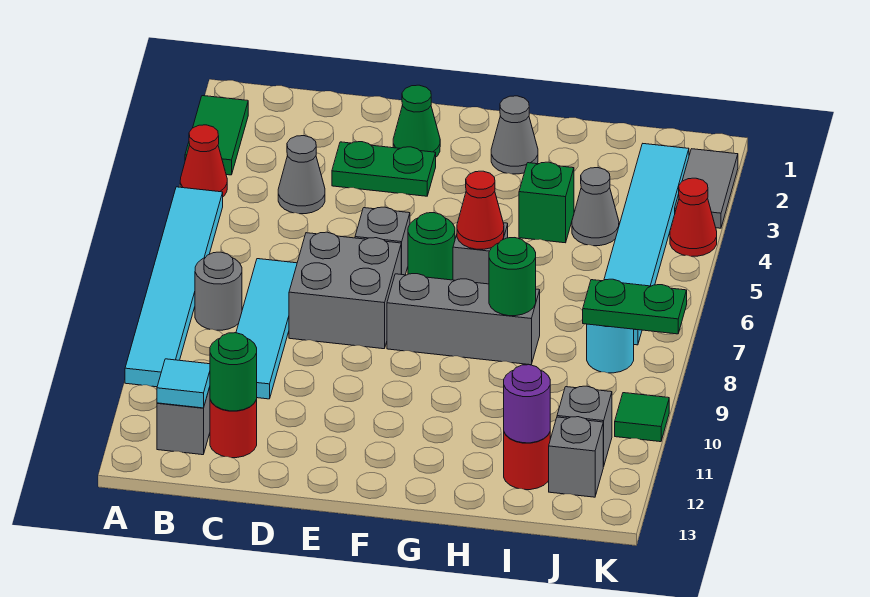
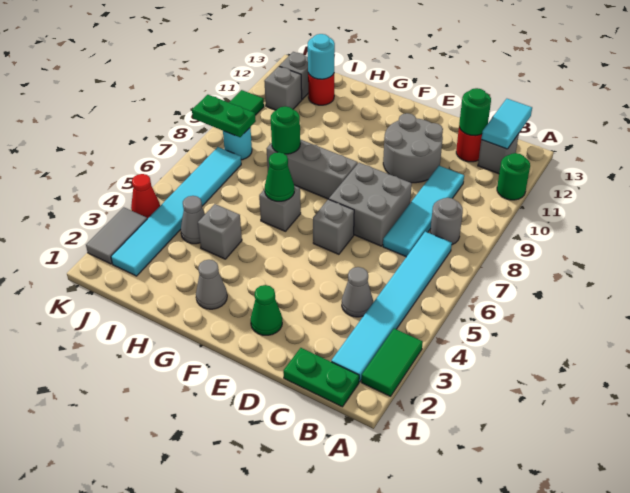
red 1x1 cone [180,125,227,196] -> none
cyan 1x6 tile [125,187,223,387] -> cyan 1x6 tile moved to [331,232,452,382]
cyan 1x1 tile [157,359,210,408] -> cyan 1x2 tile [481,99,532,149]
green 1x2 plate [332,142,436,196] -> green 1x2 plate moved to [283,348,359,407]
none -> grey 2x2 round brick [383,113,443,183]
green 1x1 round brick [408,213,455,280] -> green 1x1 round brick moved to [497,153,530,200]
red 1x1 cone [457,171,504,249] -> green 1x1 cone [265,152,294,201]
green 1x1 brick [519,162,574,243] -> grey 1x1 brick [198,204,242,259]
purple 1x1 round brick [504,365,550,443] -> cyan 1x1 round brick [308,34,335,79]

